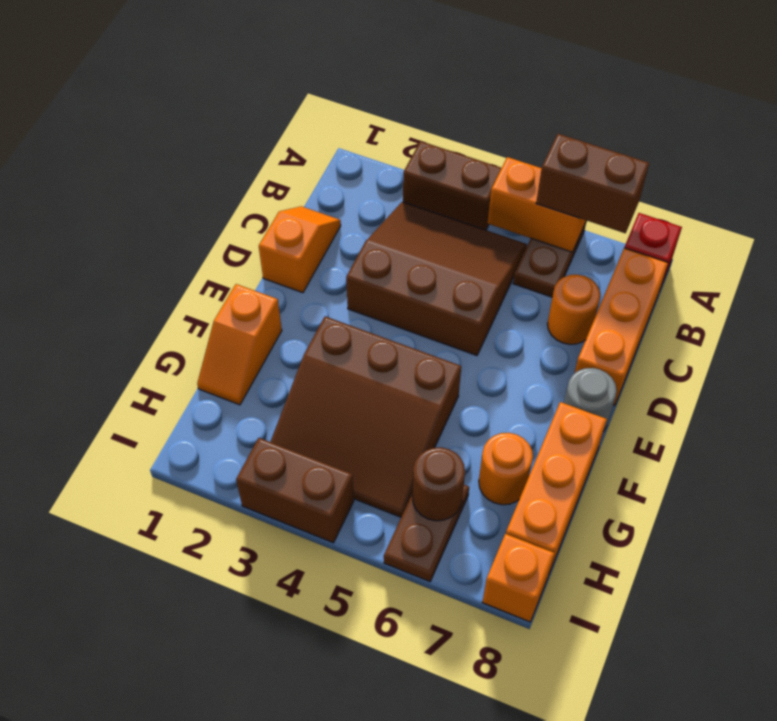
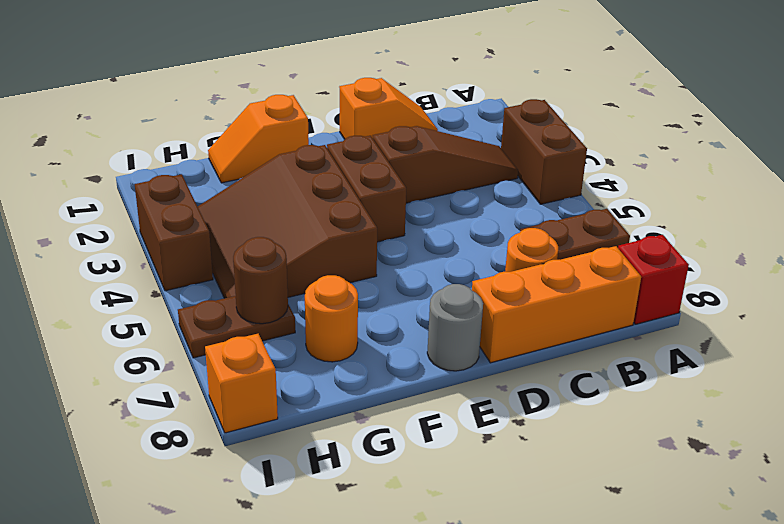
orange 1x2 brick [488,157,586,252] -> none
brown 1x2 brick [536,134,649,233] -> brown 1x2 brick moved to [327,136,406,242]
brown 3x3 slope [346,202,527,356] -> brown 1x3 slope [373,126,518,203]
orange 1x3 brick [506,402,607,573] -> none

